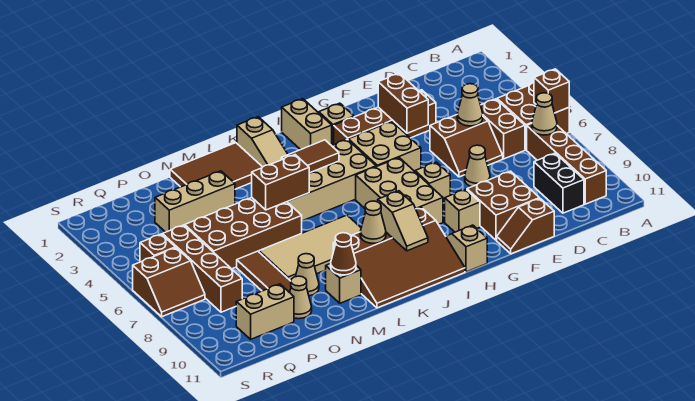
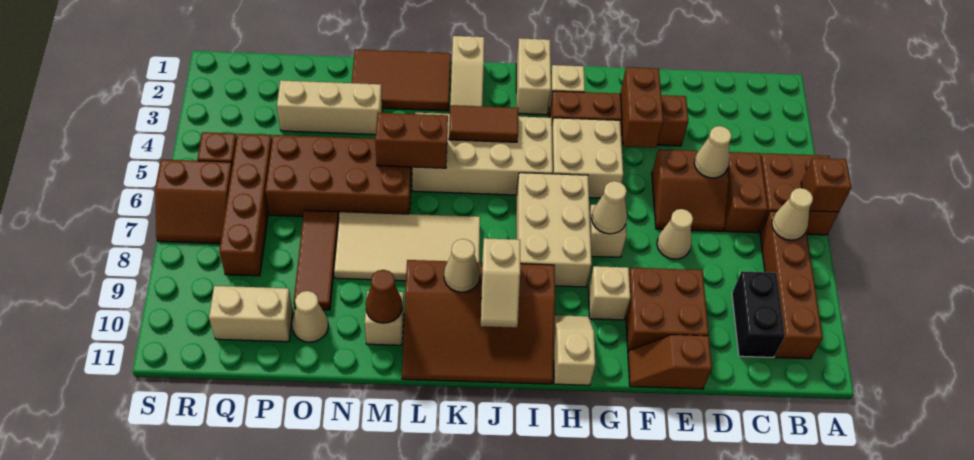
tan 1x1 cone [296,254,319,296] -> tan 1x1 cone moved to [592,181,627,234]

